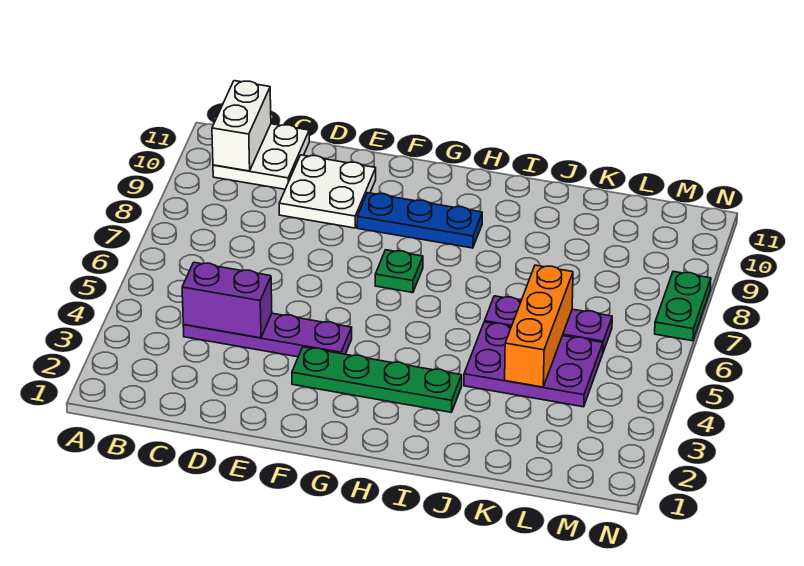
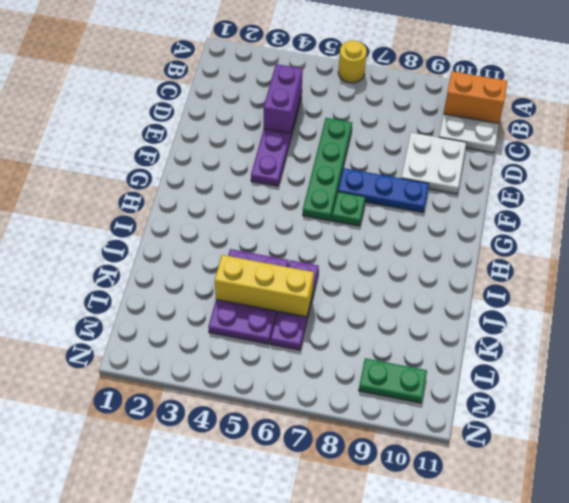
none -> yellow 1x1 round brick [338,41,367,83]
white 1x2 brick [212,81,271,171] -> orange 1x2 brick [444,71,507,123]
green 1x4 plate [292,347,462,412] -> green 1x4 plate moved to [303,118,352,221]
blue 1x3 plate [357,193,482,248] -> blue 1x3 plate turned to [338,168,429,212]
orange 1x3 brick [505,265,573,387] -> yellow 1x3 brick [215,255,314,317]
green 1x2 plate [655,272,711,341] -> green 1x2 plate moved to [359,358,427,403]

